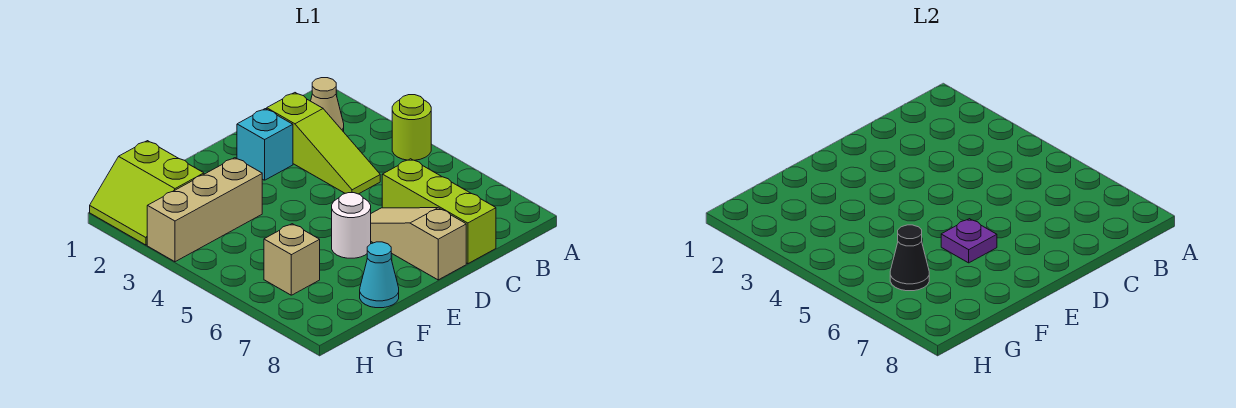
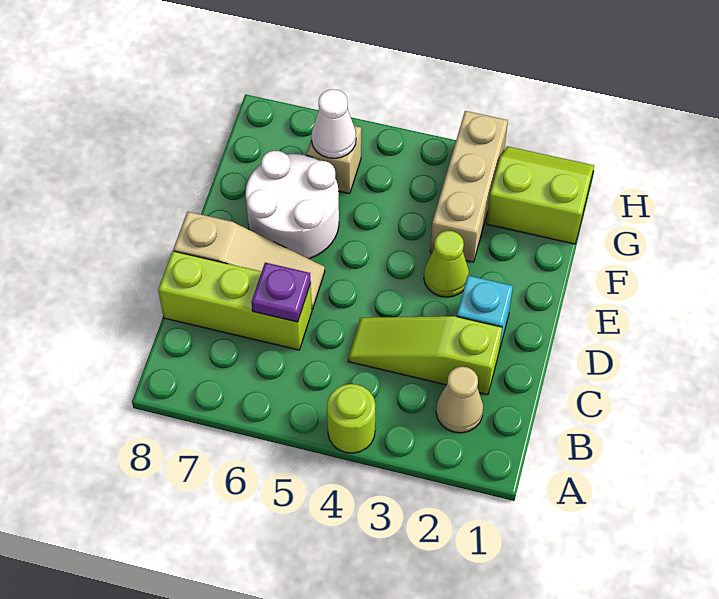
none -> lime 1x1 cone [424,231,469,297]
white 1x1 round brick [332,193,371,258] -> white 2x2 round brick [245,151,339,259]
purple 1x1 plate [941,219,997,263] -> purple 1x1 plate moved to [251,263,311,322]
cyan 1x1 cone [360,242,399,308] -> none
black 1x1 cone [890,225,929,291] -> white 1x1 cone [311,89,356,158]

